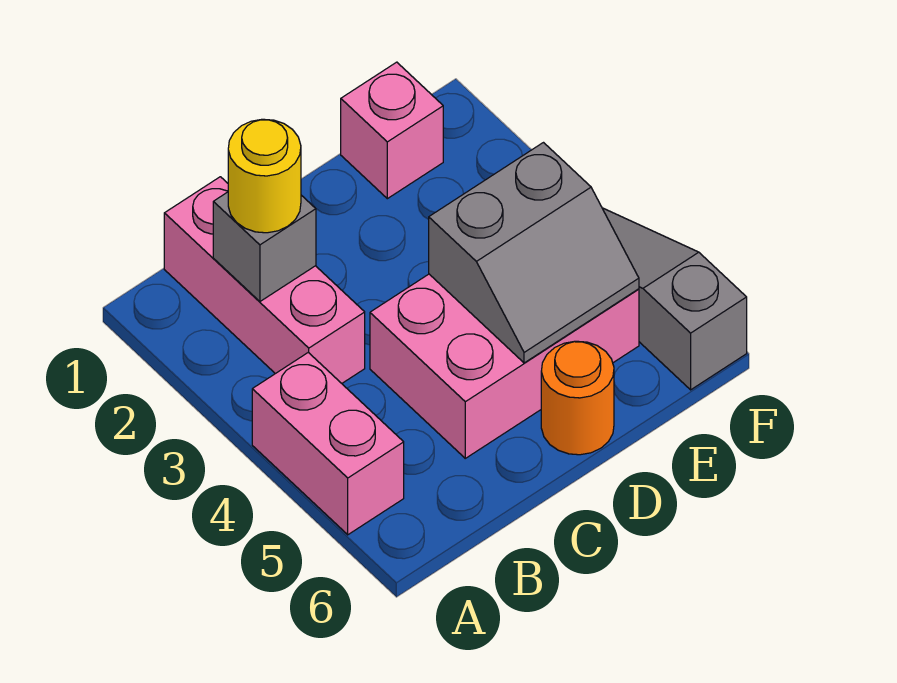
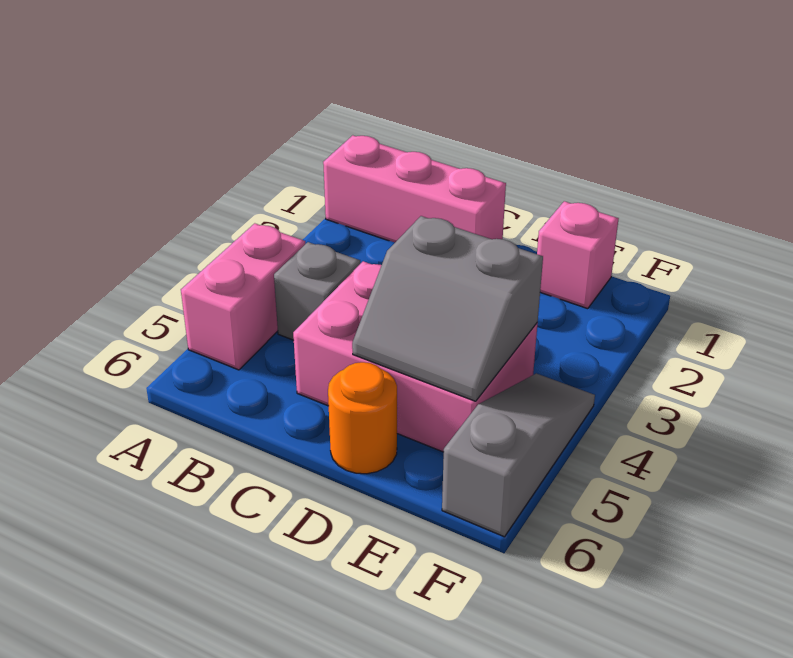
pink 1x3 brick [164,177,365,383] -> pink 1x3 brick turned to [323,135,506,243]
grey 1x1 brick [213,192,316,301] -> grey 1x1 brick moved to [274,242,360,340]
yellow 1x1 round brick [228,119,301,233] -> none

